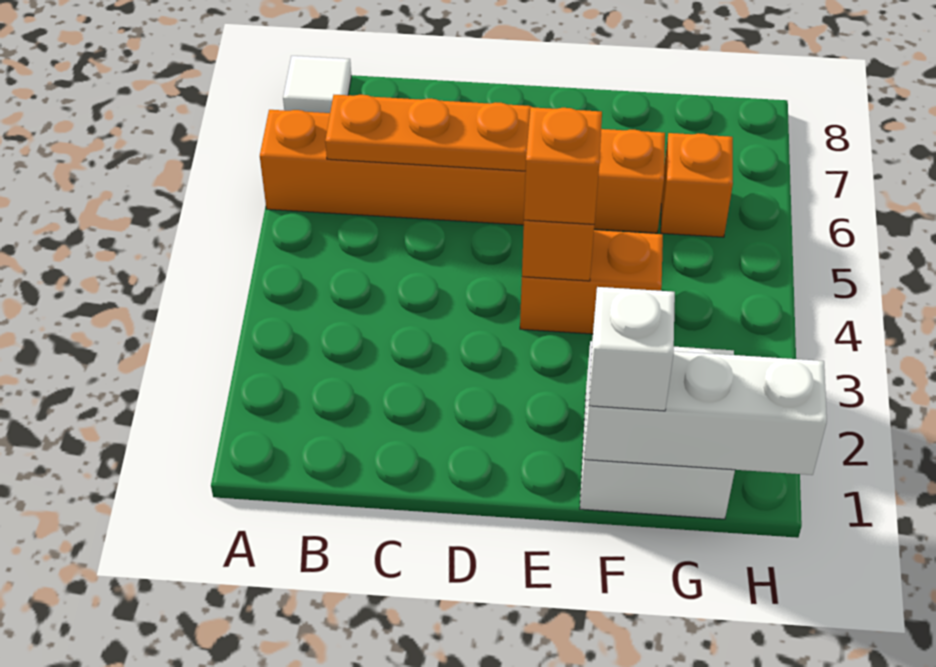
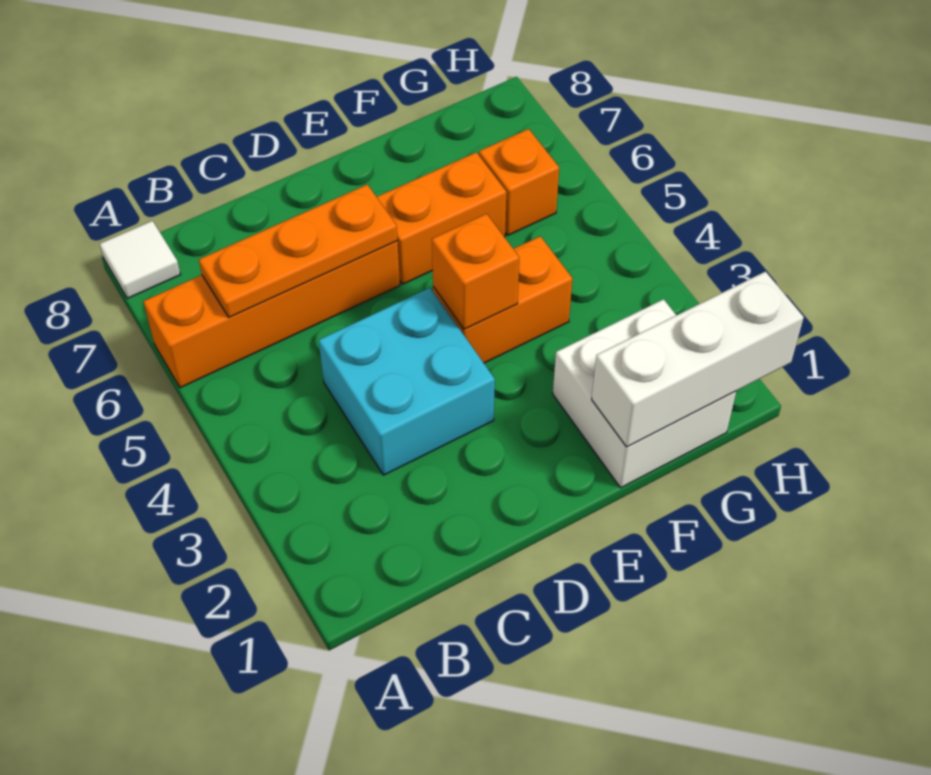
none -> cyan 2x2 brick [319,288,495,475]
orange 1x1 brick [524,107,602,224] -> none
white 1x1 brick [589,287,675,411] -> none

